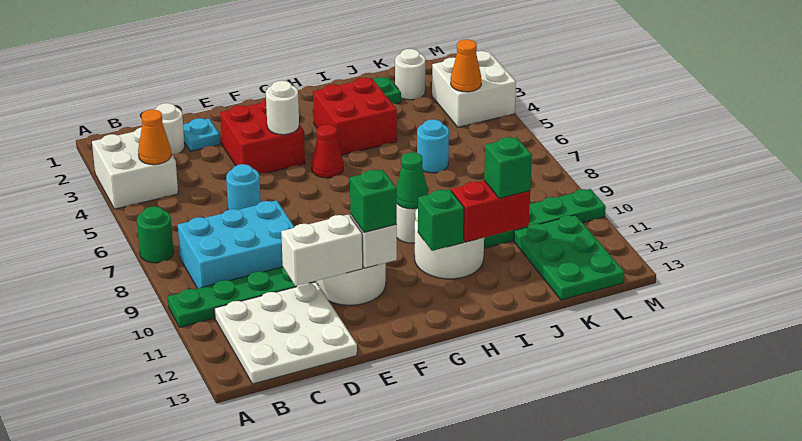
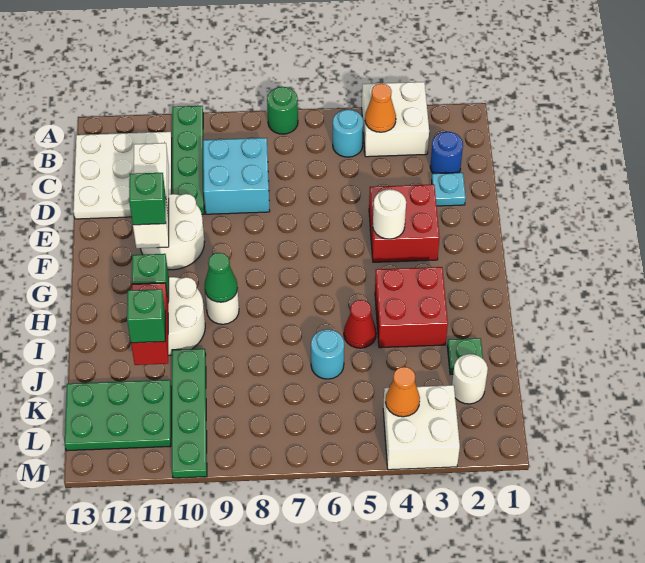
cyan 2x3 brick [178,200,294,289] -> cyan 2x2 brick [203,138,270,214]
white 1x1 round brick [155,103,185,155] -> blue 1x1 round brick [430,132,463,174]
cyan 1x1 round brick [226,164,261,210] -> cyan 1x1 round brick moved to [333,110,363,157]
red 1x1 cone [312,124,343,178] -> red 1x1 cone moved to [344,300,376,348]

